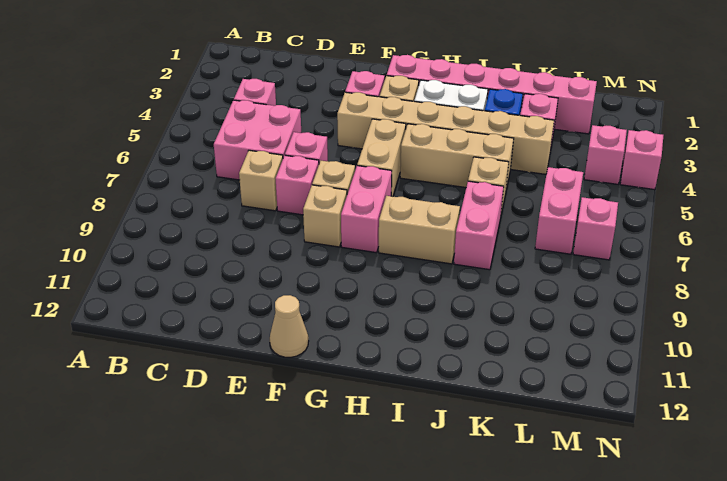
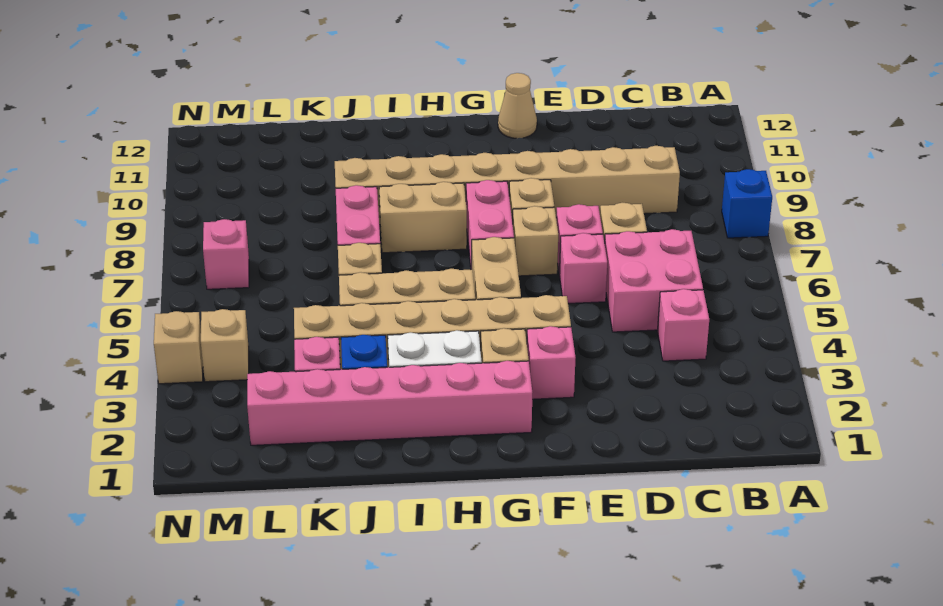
none -> blue 1x1 brick [722,169,772,238]
none -> tan 1x8 brick [335,146,680,225]
pink 1x2 brick [535,167,583,254] -> none
pink 1x1 brick [584,125,627,184] -> tan 1x1 brick [201,309,249,382]
pink 1x1 brick [620,130,663,190] -> tan 1x1 brick [154,311,203,384]

